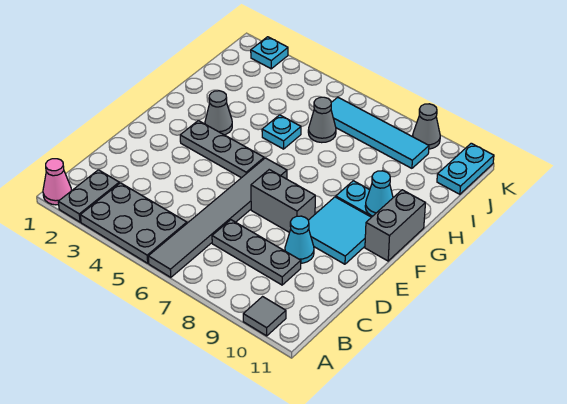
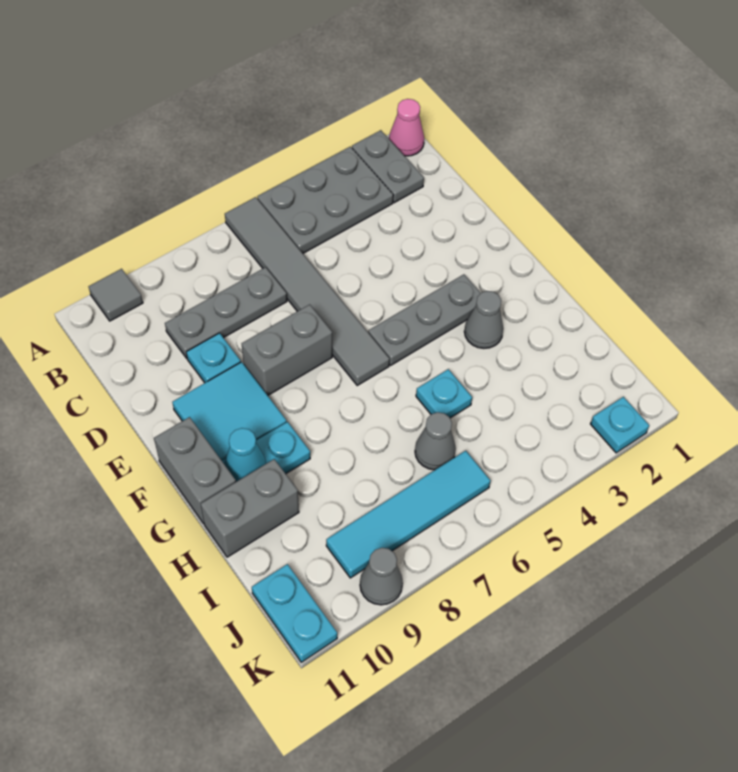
cyan 1x1 cone [285,216,314,263] -> cyan 1x1 plate [186,333,241,383]
none -> grey 1x2 brick [201,459,299,557]

